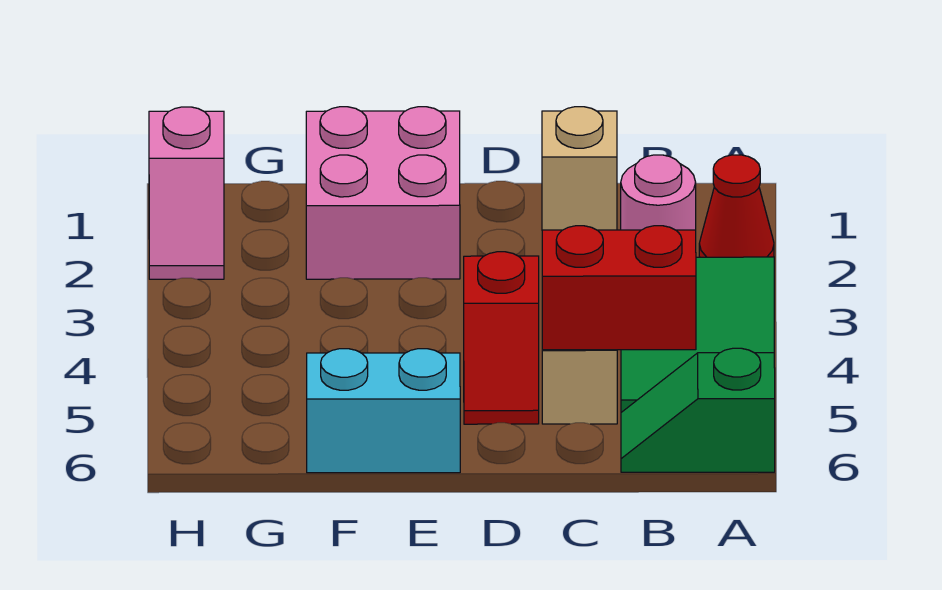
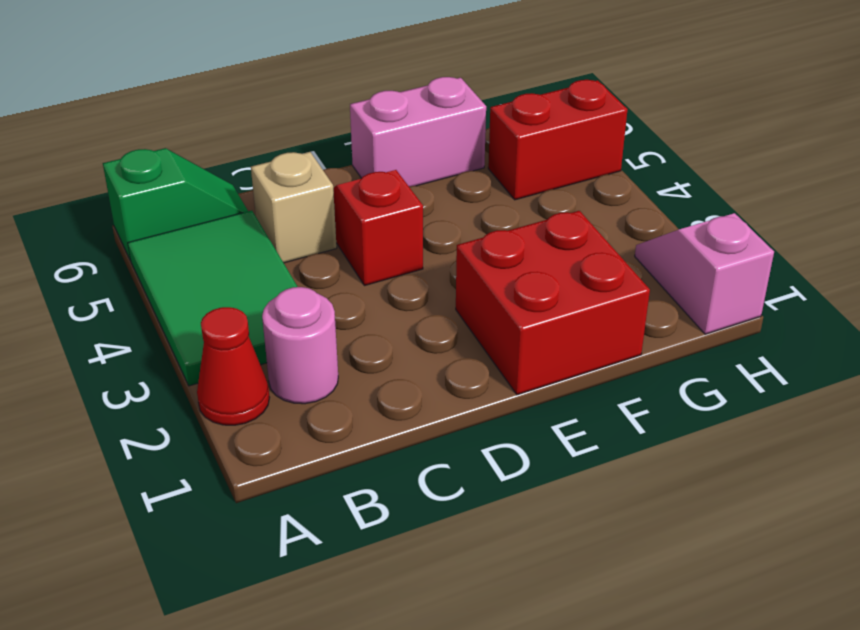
red 1x2 brick [542,226,696,350] -> red 1x2 brick moved to [488,80,628,200]
tan 1x1 brick [542,107,617,230] -> none
pink 2x2 brick [306,107,460,279] -> red 2x2 brick [456,211,650,395]
cyan 1x2 brick [307,349,460,473] -> pink 1x2 brick [350,77,486,186]

